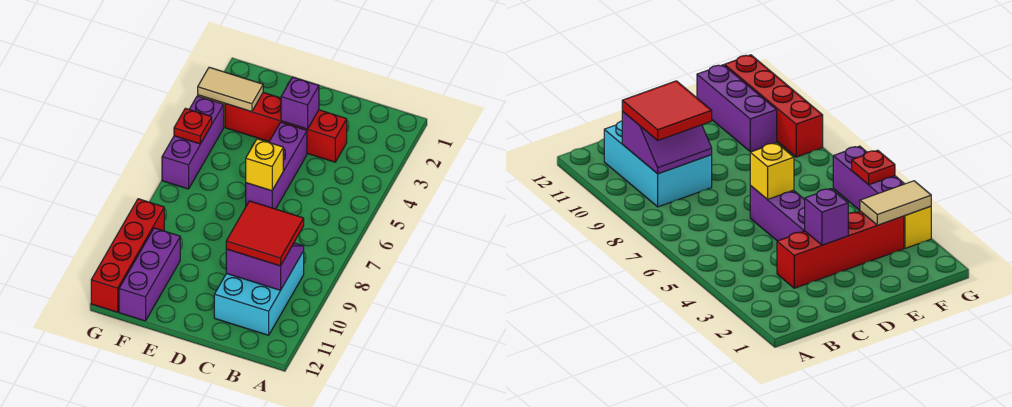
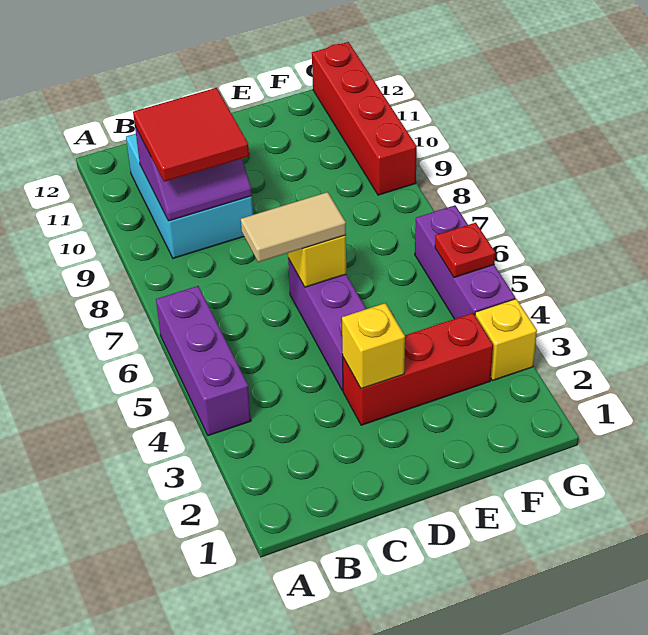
red 1x4 brick [225,92,347,162] -> red 1x3 brick [343,313,493,425]
purple 1x1 brick [281,77,319,129] -> yellow 1x1 brick [342,303,405,389]
tan 1x2 tile [198,67,263,112] -> tan 1x2 tile moved to [241,192,346,262]
purple 1x3 brick [119,228,180,321] -> purple 1x3 brick moved to [156,286,251,436]

